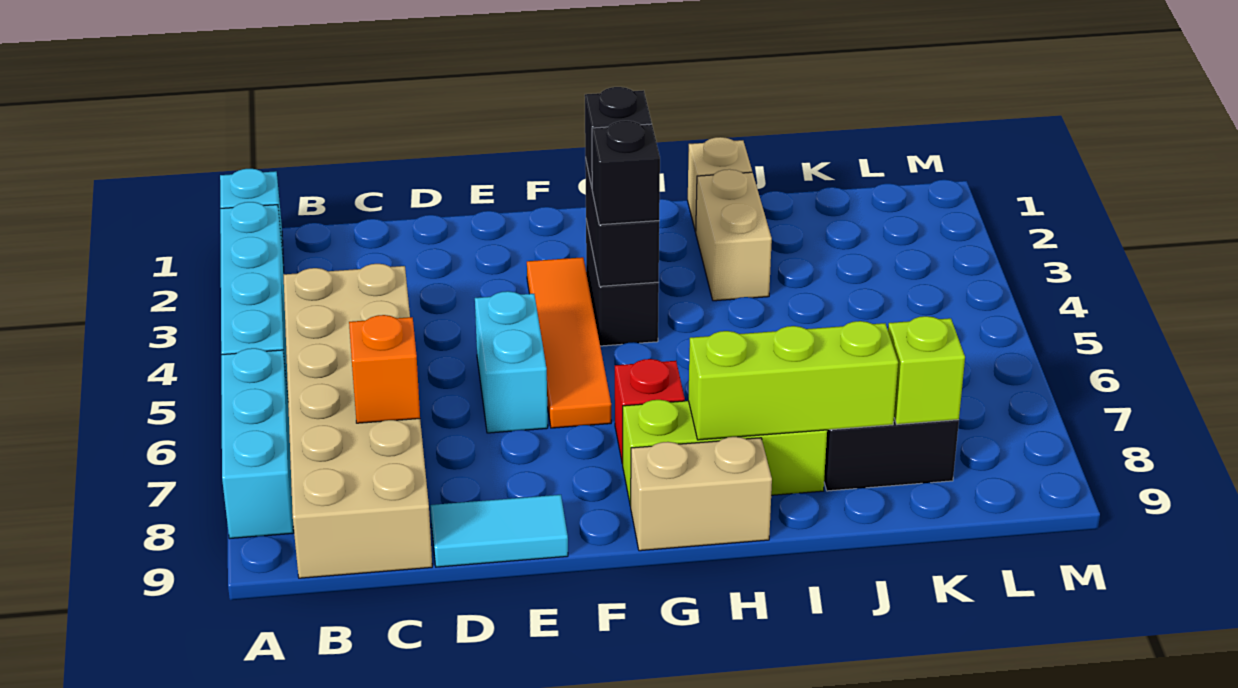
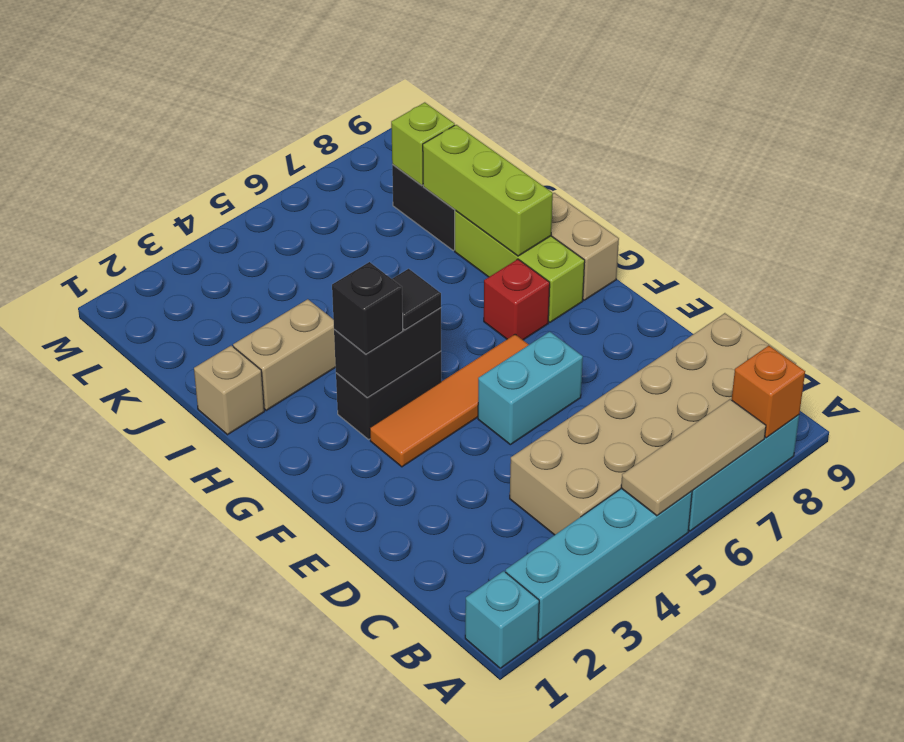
none -> tan 1x3 tile [621,399,766,516]
orange 1x1 brick [349,315,420,423] -> orange 1x1 brick moved to [732,346,805,438]
cyan 1x2 tile [430,495,568,567] -> none
black 1x1 brick [592,121,660,225] -> black 1x1 tile [392,269,441,330]

